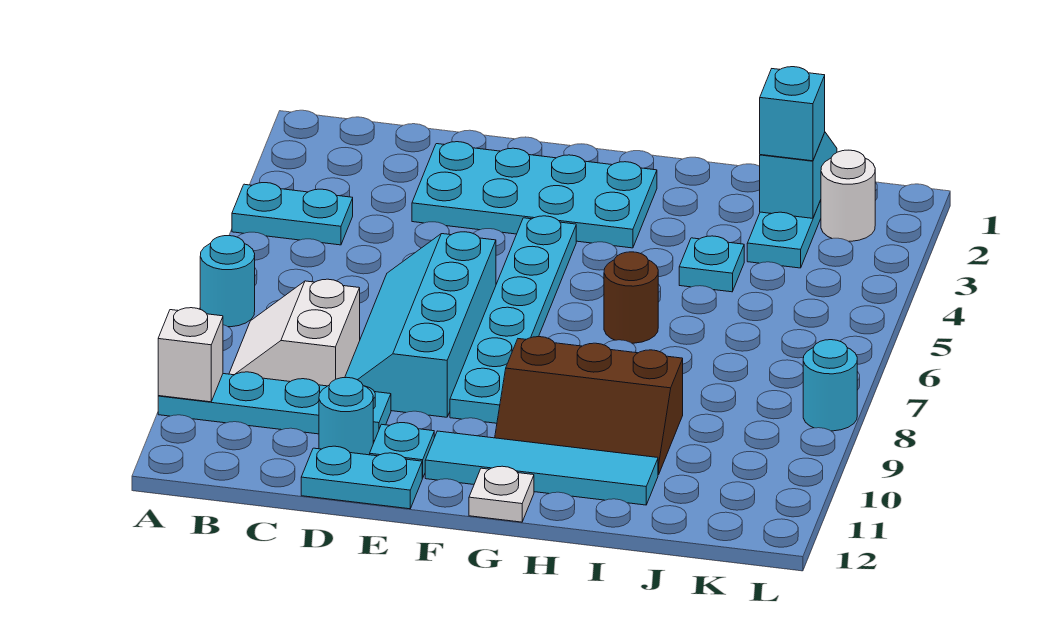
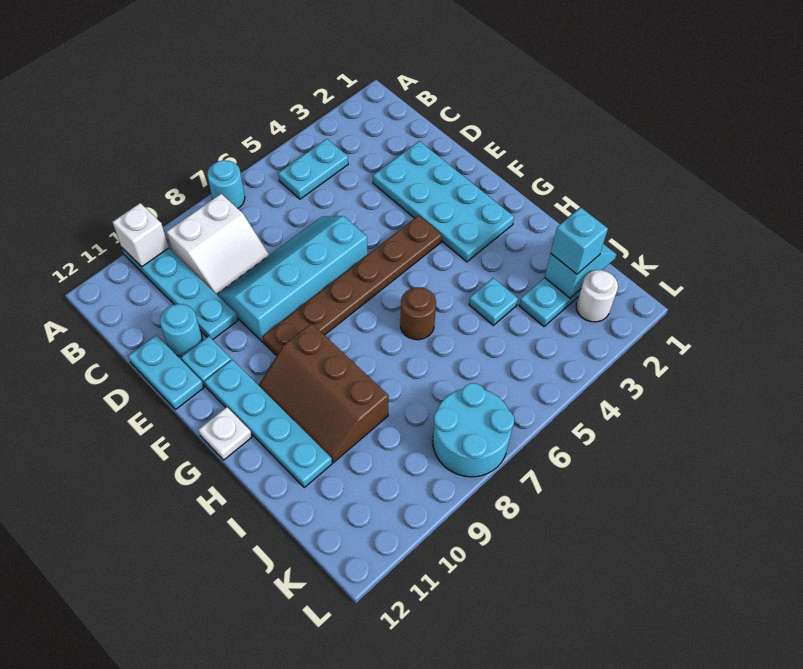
cyan 1x2 plate [232,183,353,245] -> cyan 1x2 plate turned to [278,139,348,199]
white 2x2 slope [229,279,360,386] -> white 2x2 slope turned to [167,194,269,294]
cyan 1x6 plate [450,216,576,423] -> brown 1x6 plate [262,215,442,356]
cyan 1x4 tile [425,431,658,505] -> cyan 1x4 plate [205,360,332,487]
cyan 1x1 round brick [803,340,857,431] -> cyan 2x2 round brick [433,383,514,477]

